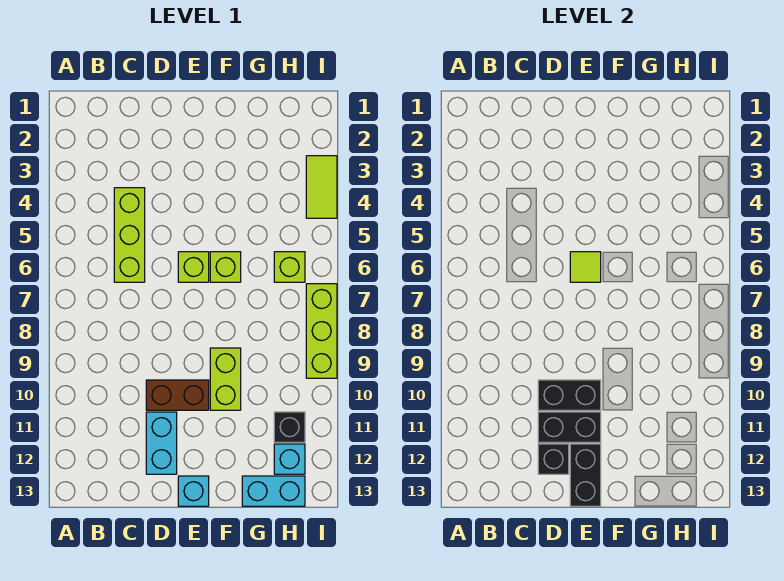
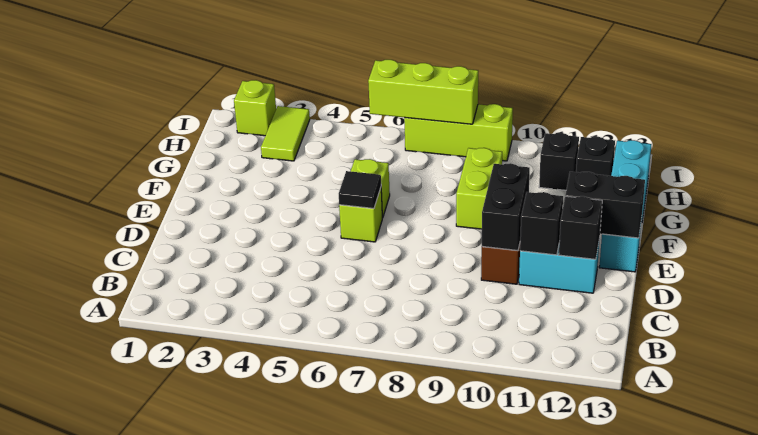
lime 1x3 brick [114,188,145,282] -> lime 1x3 brick moved to [368,60,478,124]
black 1x2 brick [538,412,601,442] -> black 1x1 brick [520,192,563,255]
lime 1x1 tile [570,252,601,282] -> black 1x1 tile [339,171,381,208]
lime 1x2 brick [210,348,241,410] -> lime 1x2 brick turned to [456,148,502,229]
lime 1x1 brick [274,252,305,282] -> lime 1x1 brick moved to [234,80,276,136]
cyan 1x1 brick [274,444,305,474] -> black 1x1 brick [576,137,615,176]
lime 1x2 tile [306,156,337,218] -> lime 1x2 tile turned to [261,106,310,161]

